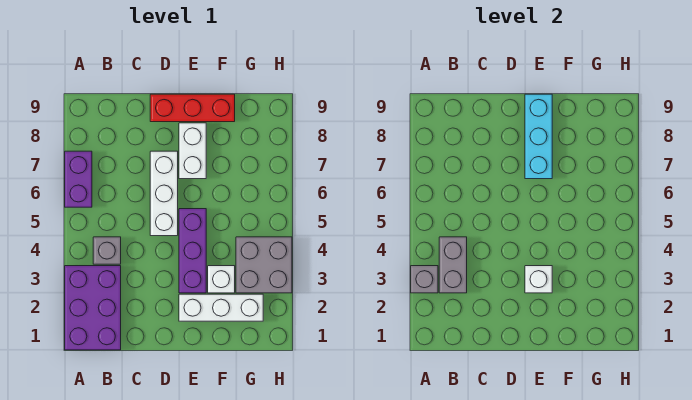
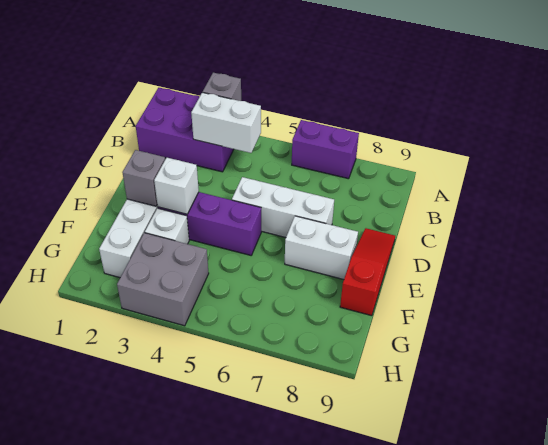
grey 1x2 brick [439,237,467,293] -> white 1x2 brick [191,92,261,153]
grey 1x1 brick [93,237,121,264] -> grey 1x1 brick moved to [122,150,165,206]
red 1x3 brick [150,94,235,122] -> red 1x3 slope [340,228,395,316]
cyan 1x3 brick [525,94,552,179] -> none

